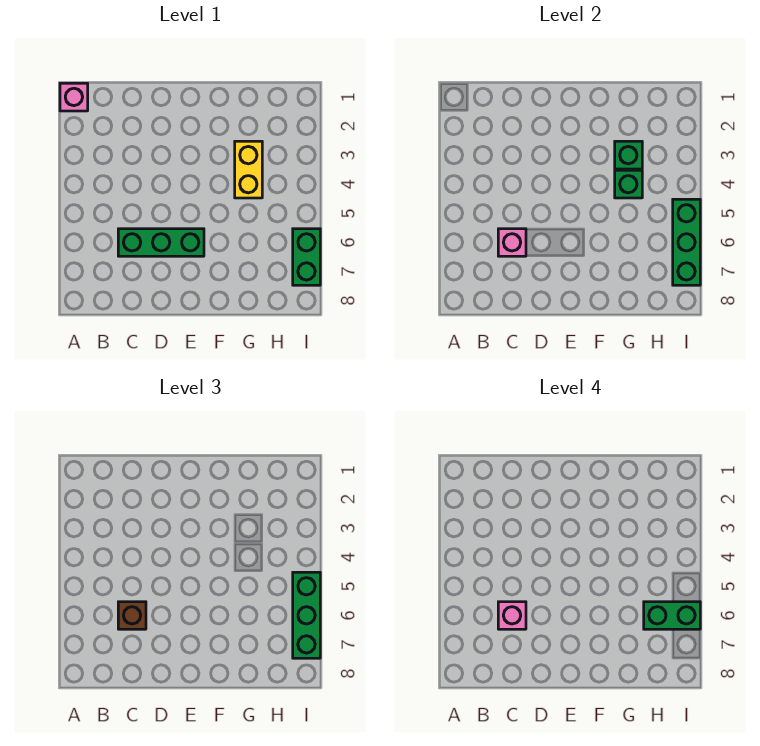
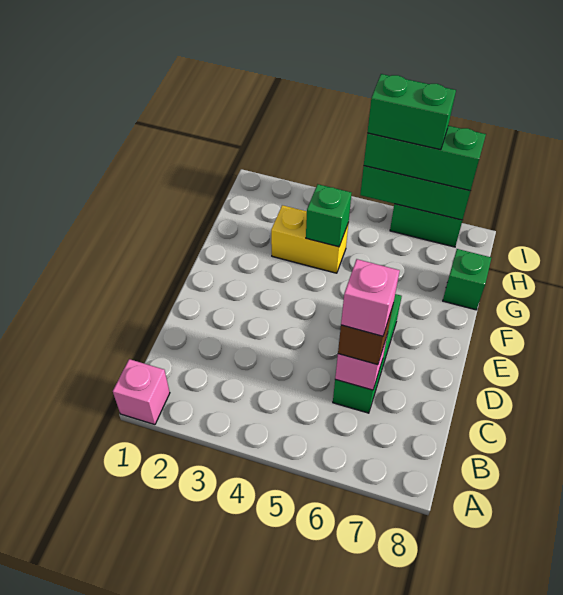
green 1x1 brick [615,141,642,169] -> green 1x1 brick moved to [443,249,491,310]
green 1x2 brick [644,602,700,629] -> green 1x2 brick turned to [367,74,456,150]

